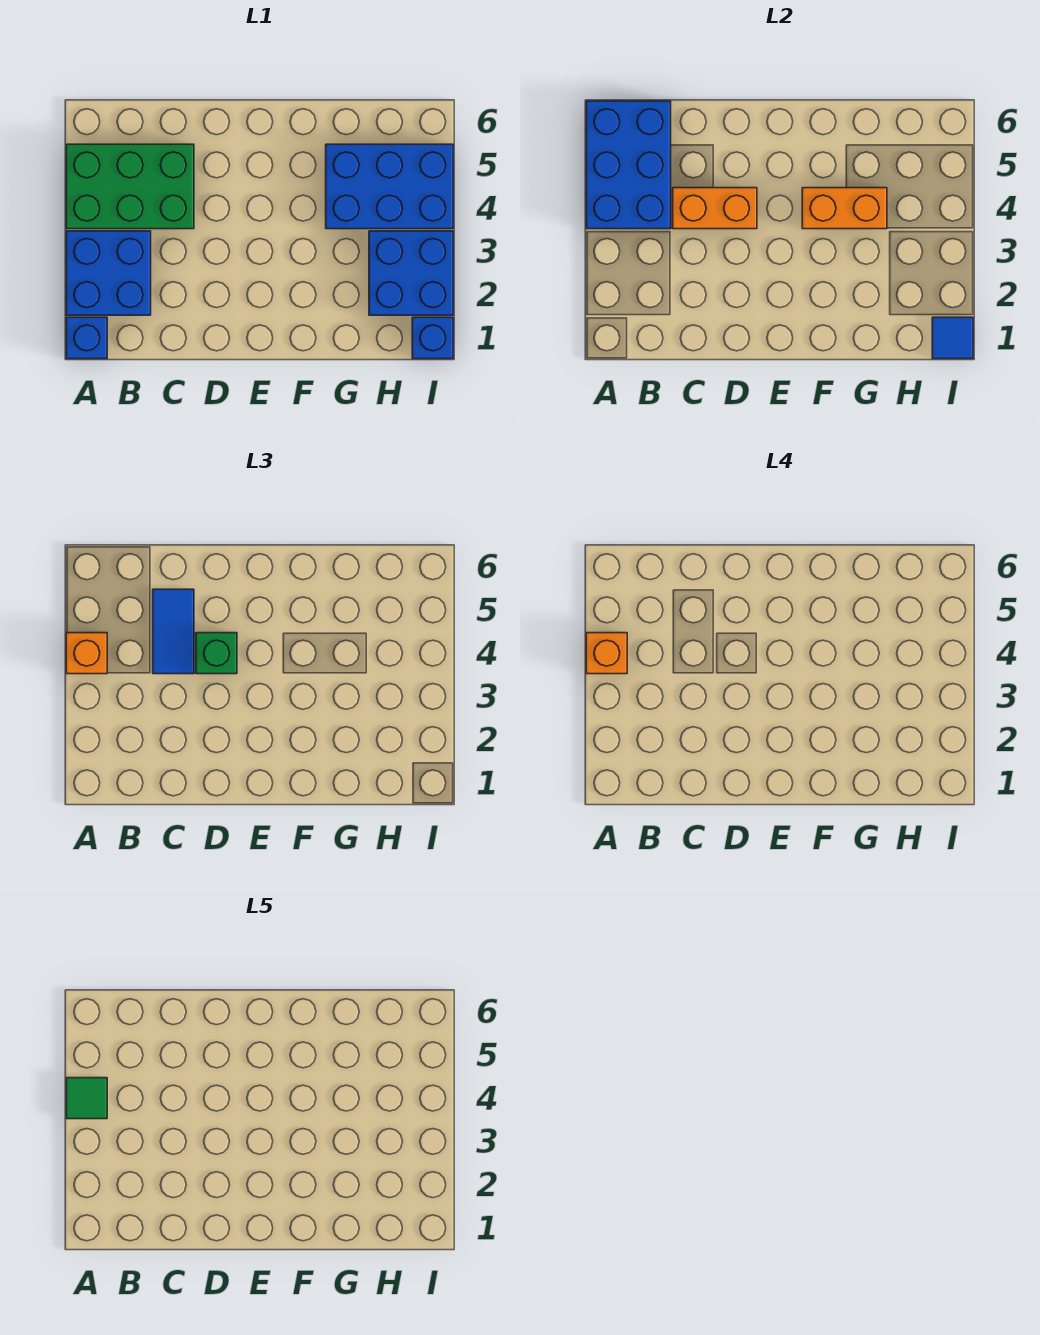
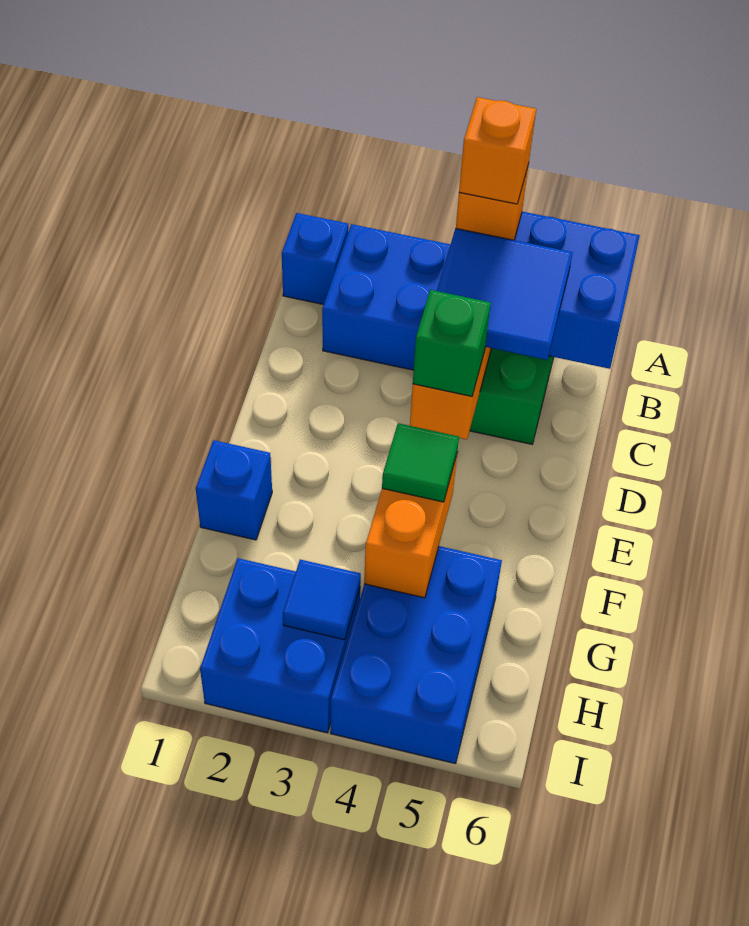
green 1x1 tile [66,1078,107,1119] -> green 1x1 tile moved to [382,423,459,502]
blue 1x2 tile [153,589,194,674] -> blue 2x2 tile [437,228,573,360]
blue 1x1 brick [412,317,453,359] -> blue 1x1 brick moved to [196,440,272,540]
blue 1x1 tile [932,317,973,359] -> blue 1x1 tile moved to [283,560,361,640]

